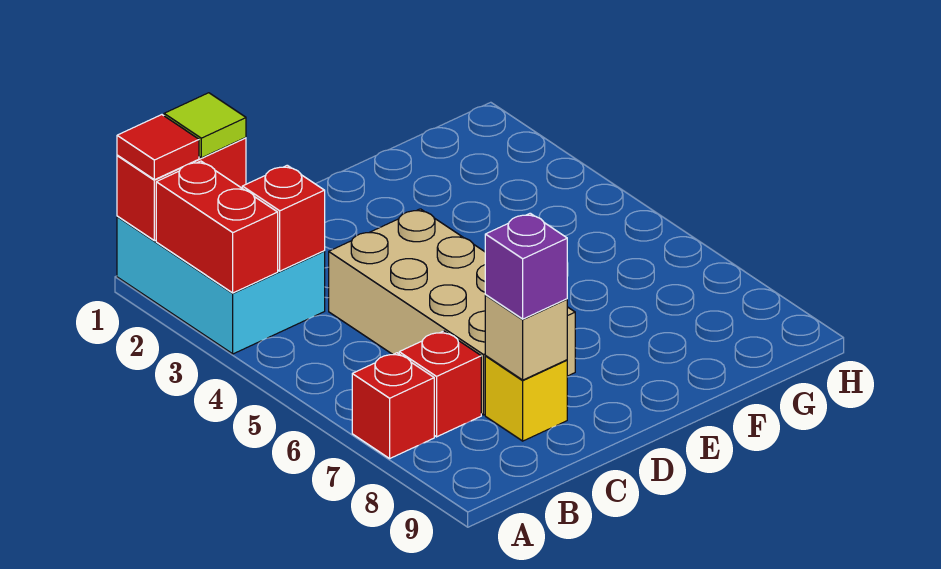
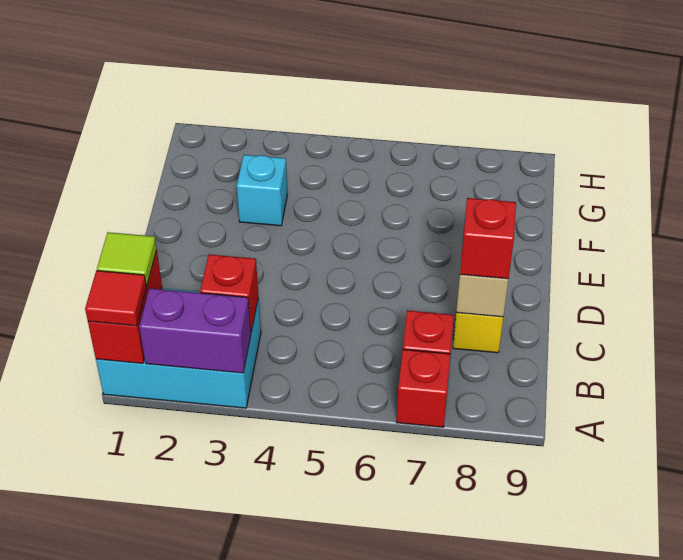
red 1x2 brick [156,161,278,293] -> purple 1x2 brick [139,288,251,373]
tan 2x4 brick [329,209,575,415] -> none
purple 1x1 brick [485,213,567,319] -> red 1x1 brick [460,198,516,279]
none -> cyan 1x1 brick [237,155,287,226]

